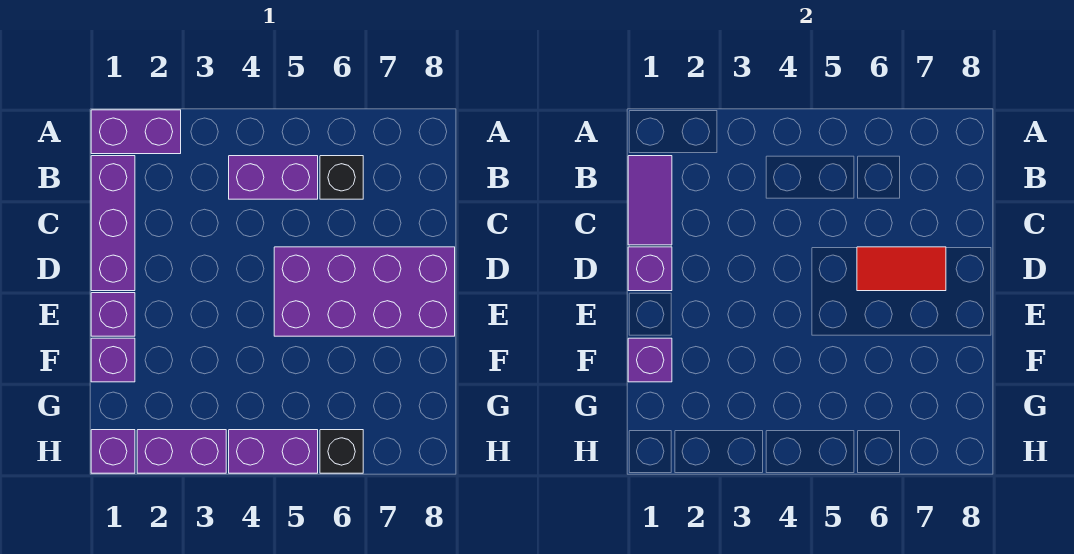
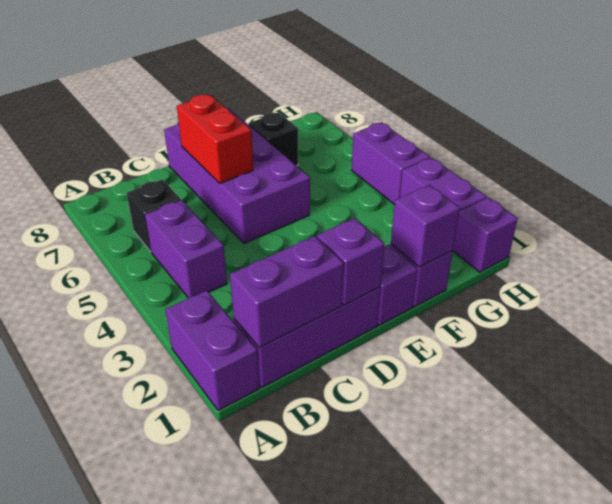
purple 1x2 tile [628,156,672,245] -> purple 1x2 brick [230,236,344,347]
red 1x2 tile [857,247,946,291] -> red 1x2 brick [177,94,253,183]
black 1x1 brick [320,430,363,473] -> black 1x1 brick moved to [249,112,298,166]

